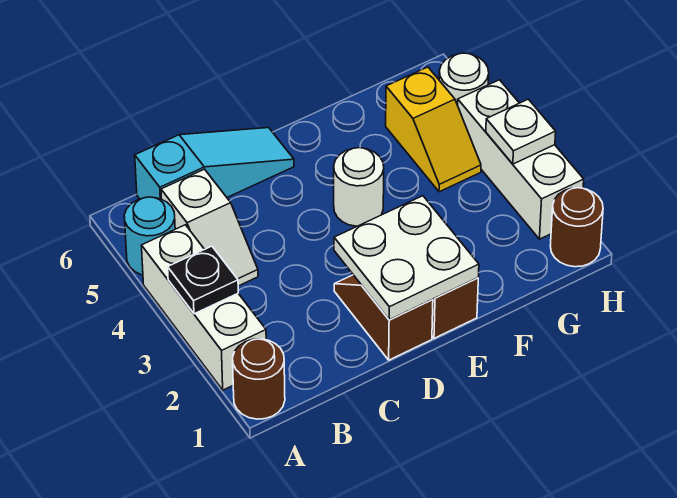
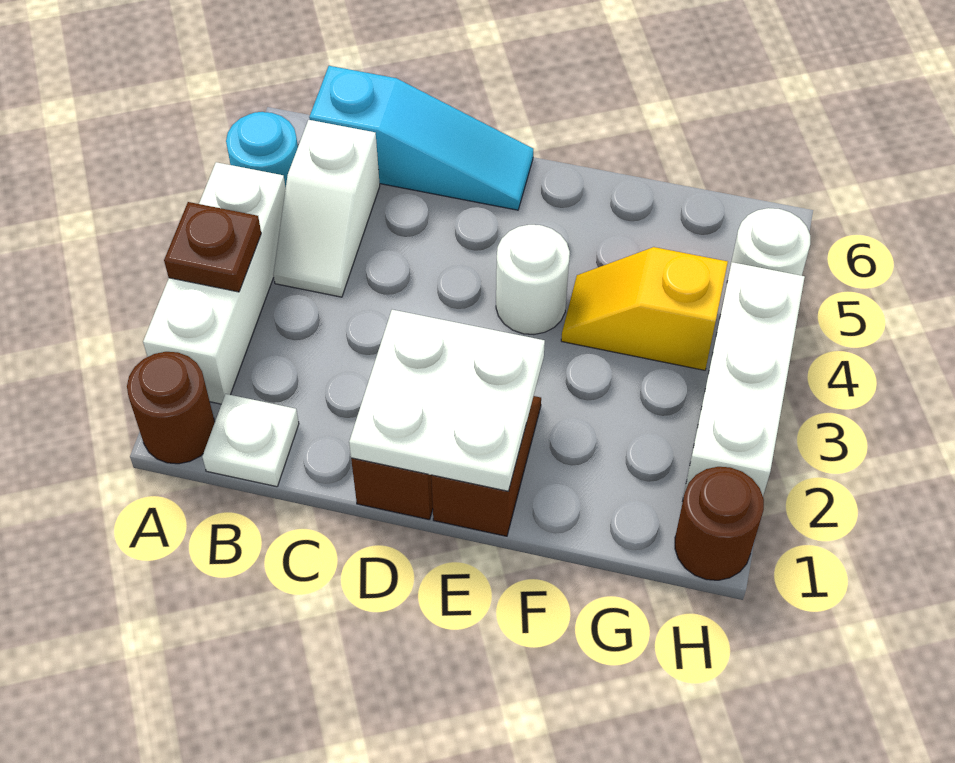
black 1x1 plate [168,246,238,314] -> brown 1x1 plate [164,202,261,292]
yellow 1x2 slope [386,67,481,192] -> yellow 1x2 slope turned to [561,247,728,370]
white 1x1 plate [486,99,556,164] -> white 1x1 plate moved to [202,394,299,487]

